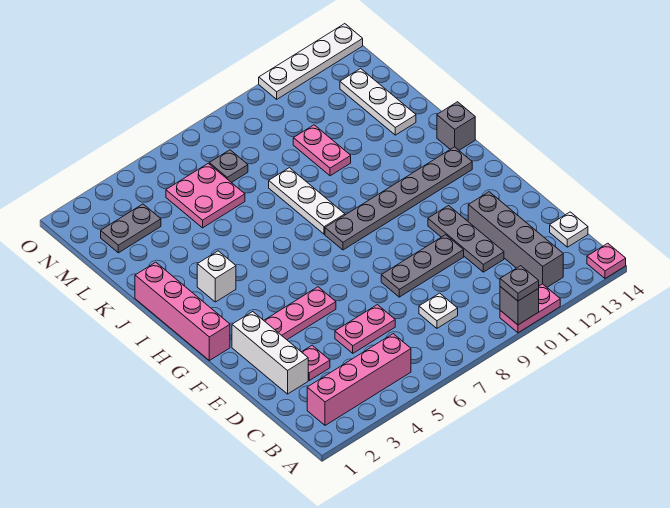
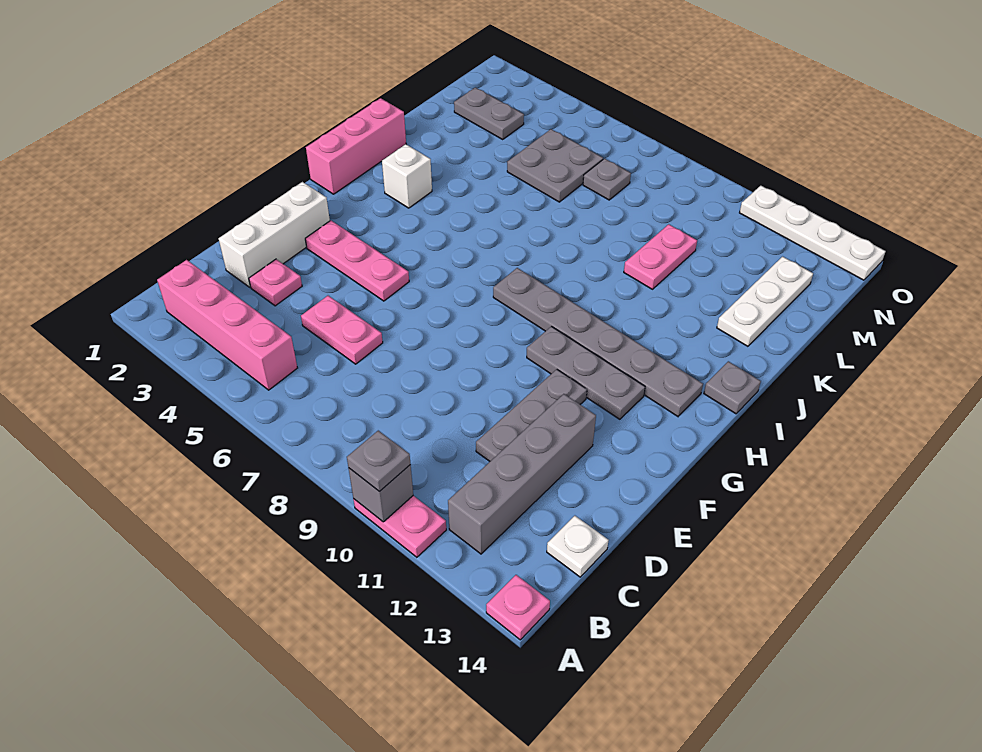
white 1x1 plate [419,293,458,328] -> none
grey 1x3 plate [381,235,464,297] -> grey 1x3 plate moved to [527,326,645,419]
pink 1x4 brick [135,262,230,360] -> pink 1x3 brick [306,98,406,194]
white 1x3 plate [269,168,345,234] -> none
grey 1x1 brick [437,102,475,150] -> grey 1x1 plate [704,361,761,414]
pink 2x2 plate [166,163,245,228] -> grey 2x2 plate [507,129,603,202]

